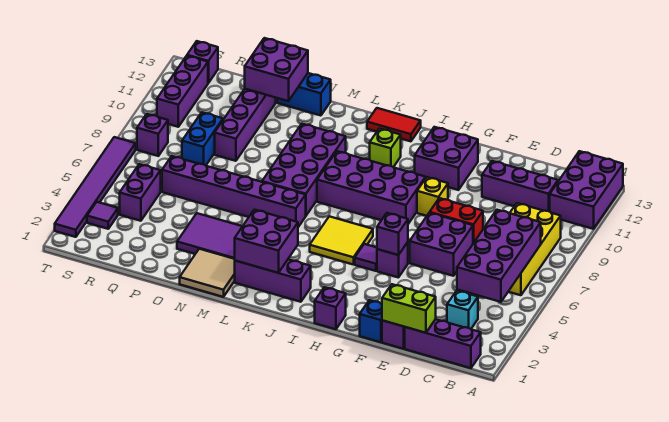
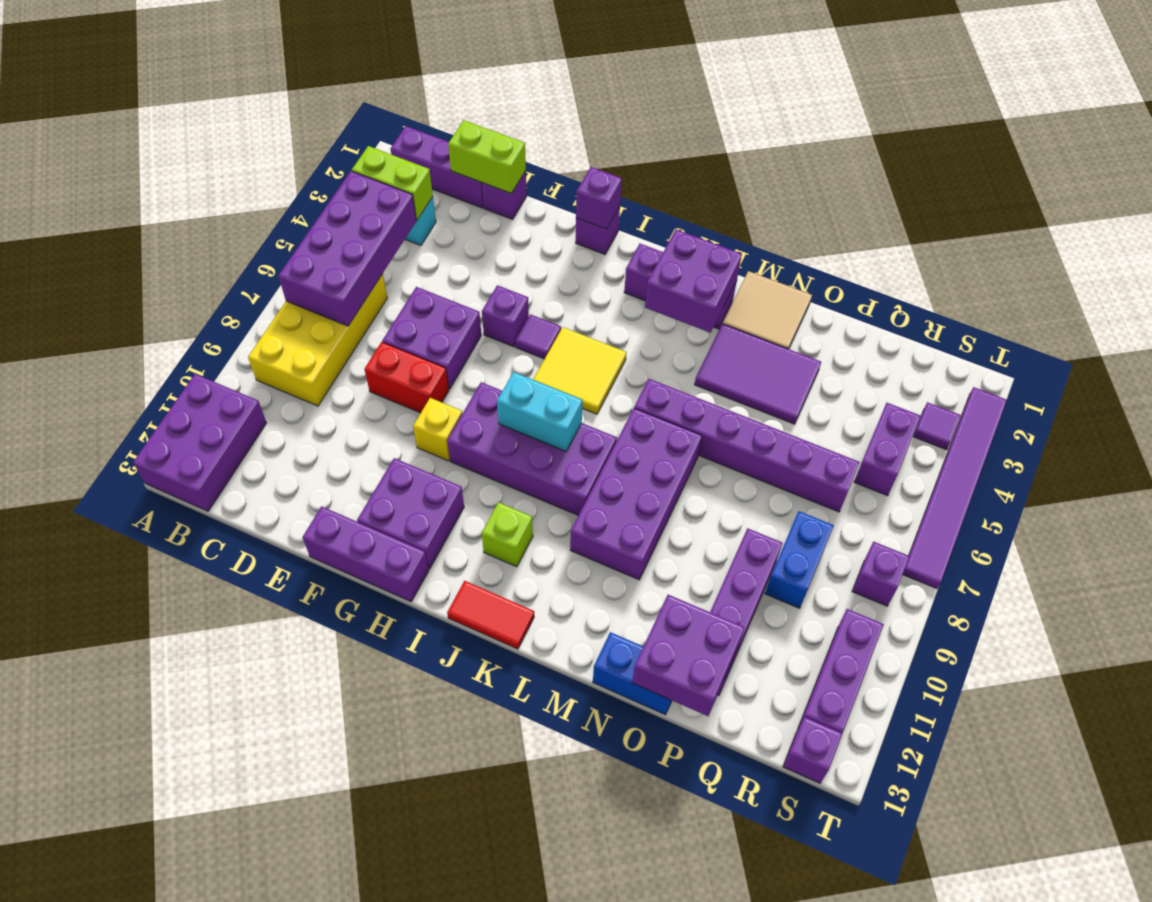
none -> lime 1x2 brick [352,146,433,220]
purple 1x3 brick [482,161,558,212] -> purple 1x3 brick moved to [303,506,429,602]
blue 1x1 brick [360,300,382,342] -> none
purple 1x1 brick [377,213,408,255] -> purple 1x1 brick moved to [576,167,622,229]
none -> cyan 1x2 brick [497,372,582,451]

